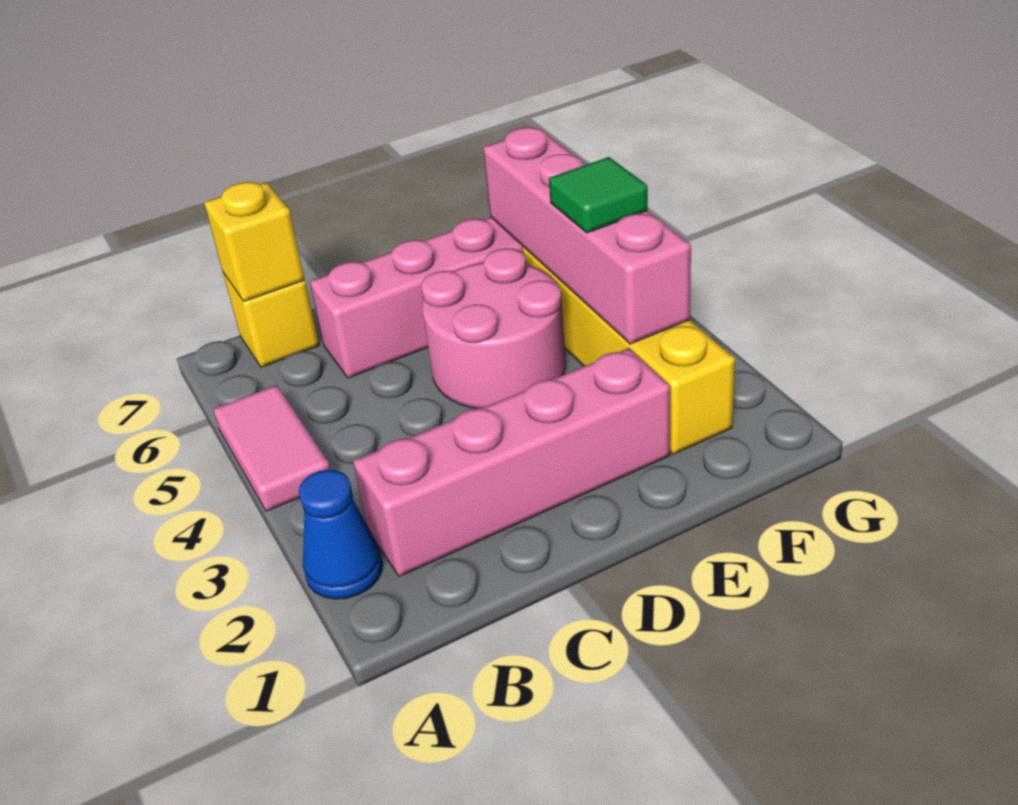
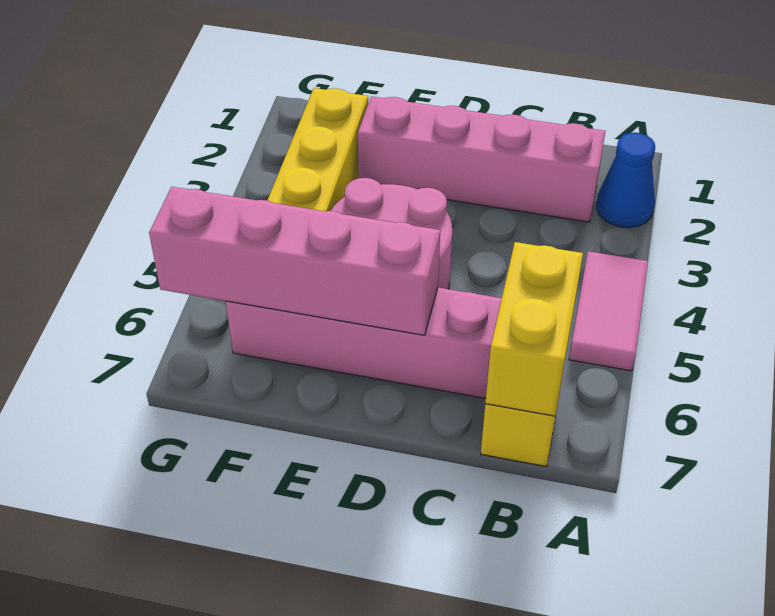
yellow 1x1 brick [204,182,305,301] -> yellow 1x2 brick [485,242,583,416]
pink 1x4 brick [483,127,691,344] -> pink 1x4 brick turned to [149,187,440,335]
green 1x1 tile [549,157,648,233] -> none

